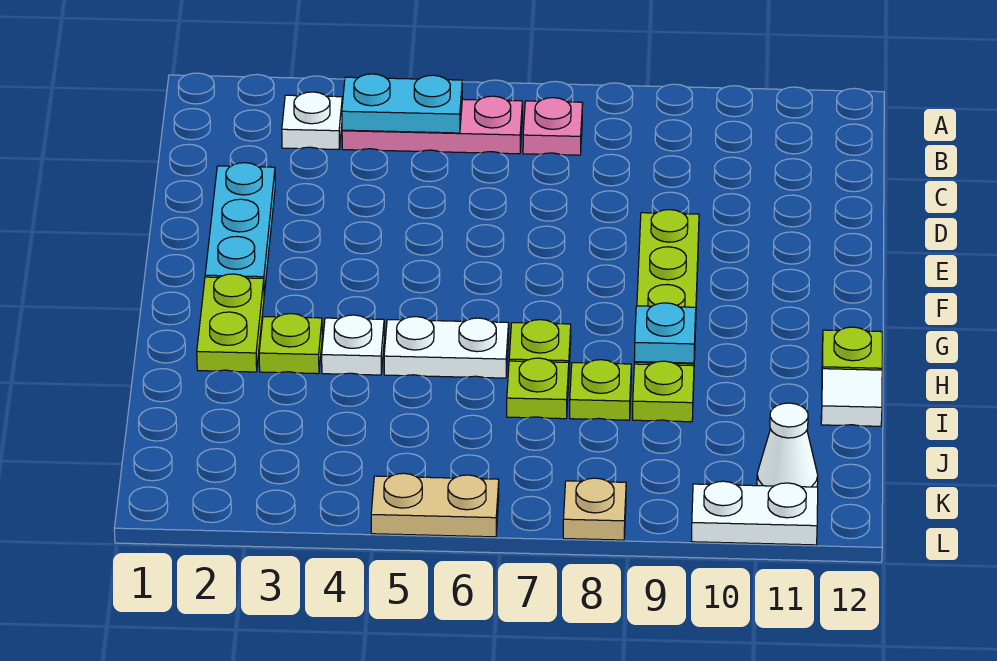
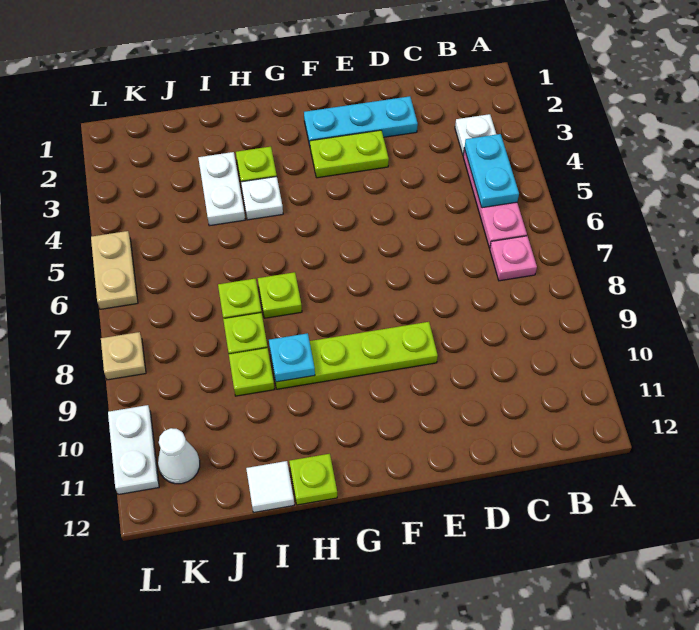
lime 1x2 plate [197,274,264,372] -> lime 1x2 plate moved to [310,130,389,178]
white 1x2 plate [384,317,509,378] -> white 1x2 plate moved to [198,152,245,226]

